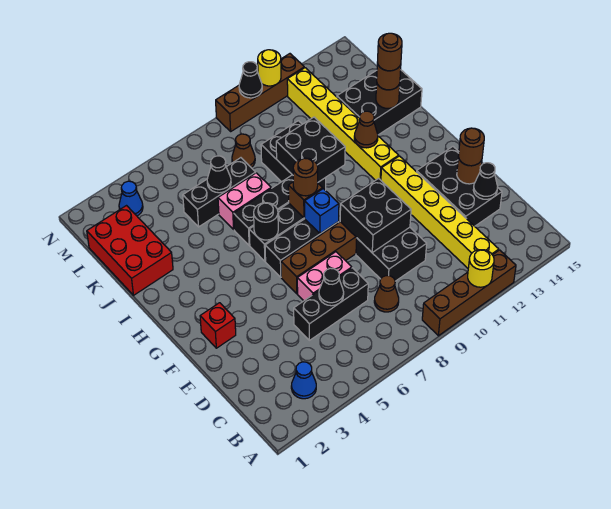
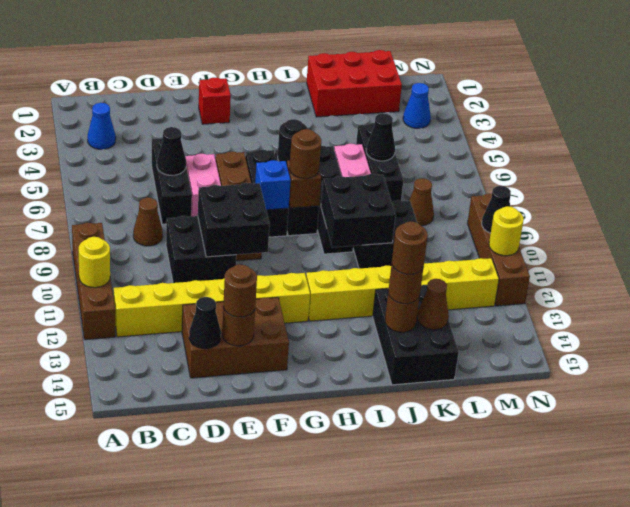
black 2x3 brick [417,147,502,226] -> brown 2x3 brick [182,297,289,378]
brown 1x1 cone [354,111,378,148] -> brown 1x1 cone moved to [417,279,449,330]

